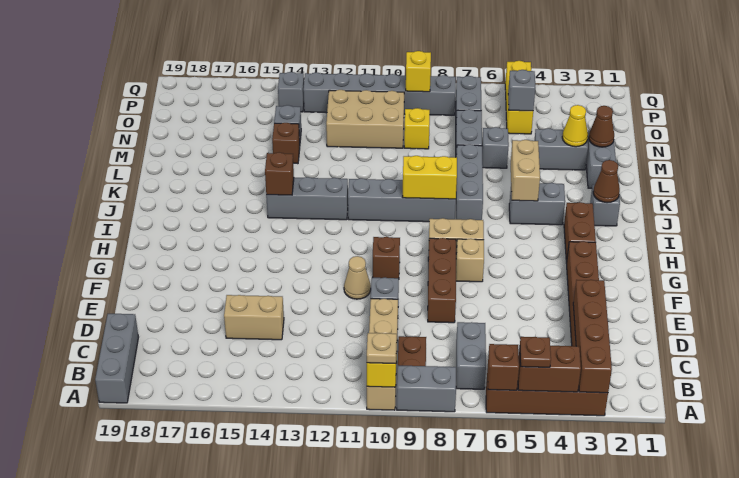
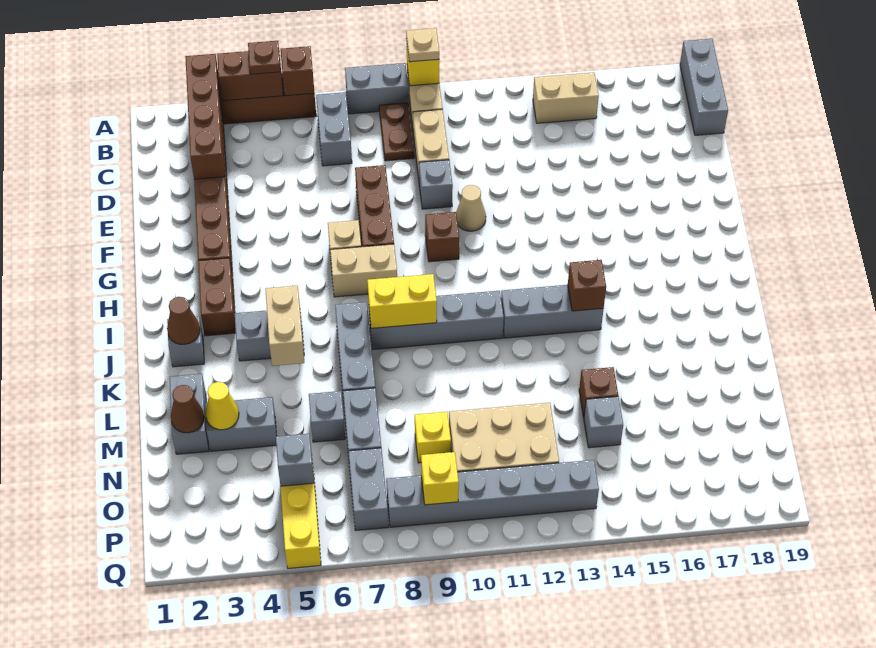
tan 1x2 brick [224,295,284,340] -> tan 1x2 brick moved to [533,72,599,123]
grey 1x1 brick [278,72,304,112] -> none

